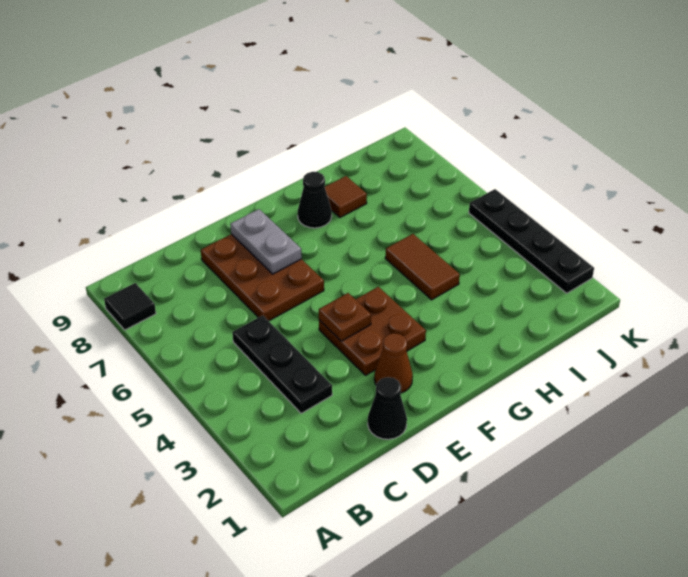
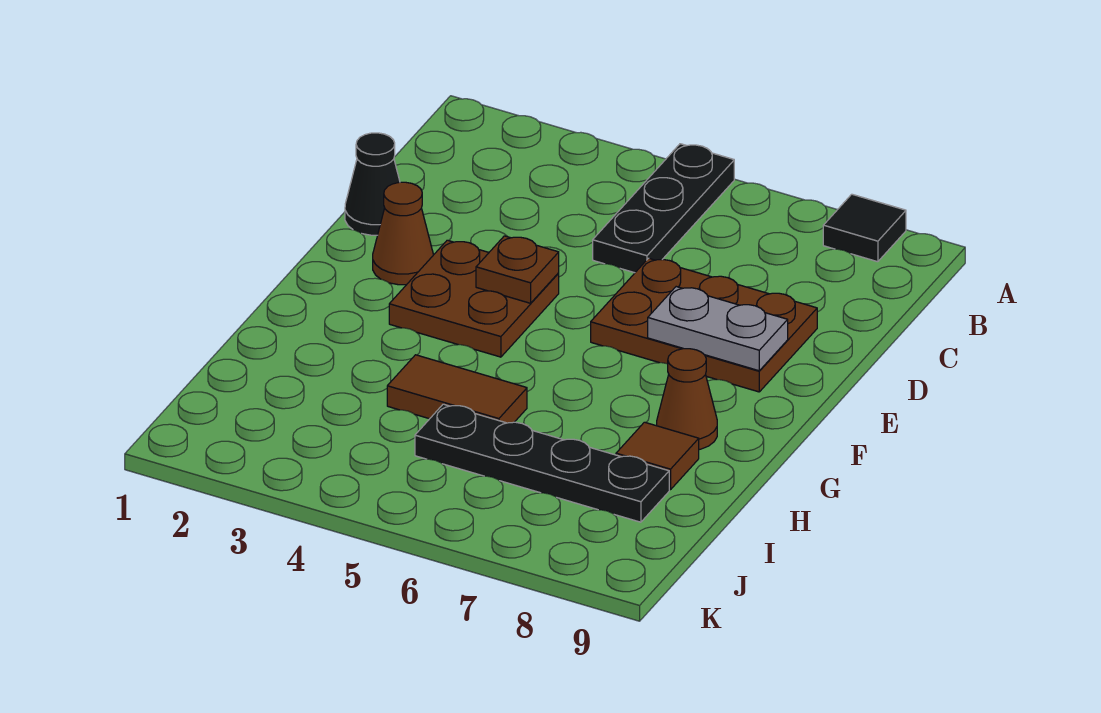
black 1x3 plate [232,316,332,413] -> black 1x3 plate turned to [593,144,734,273]
black 1x1 cone [298,172,332,228] -> brown 1x1 cone [657,349,717,450]
black 1x4 plate [469,189,594,293] -> black 1x4 plate moved to [415,404,669,522]

